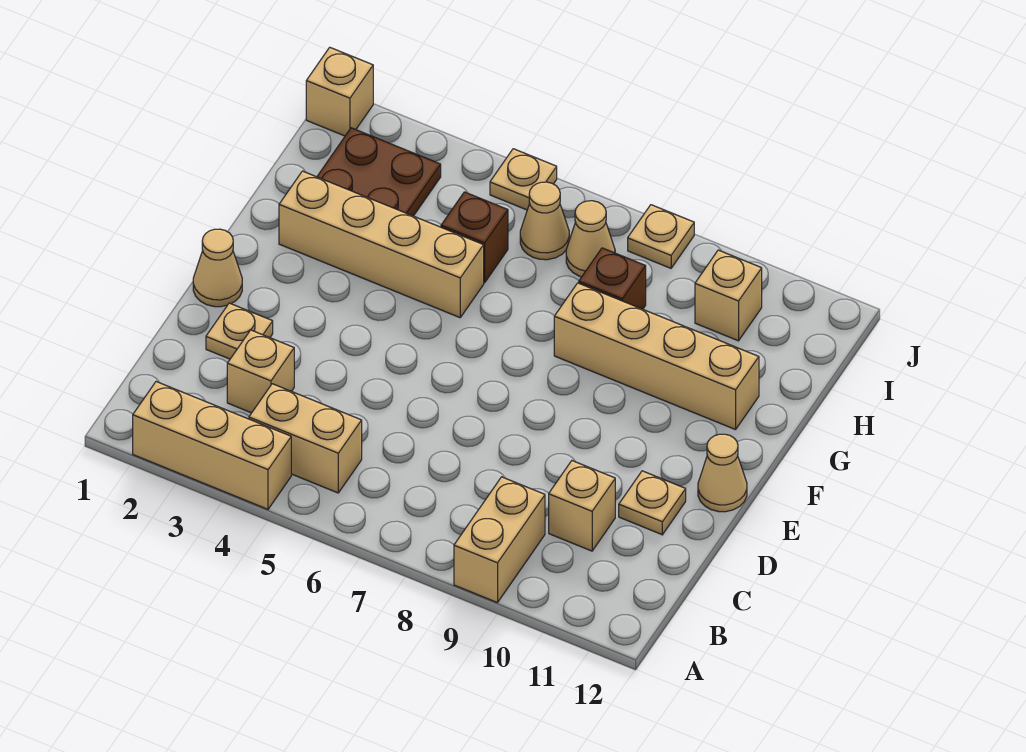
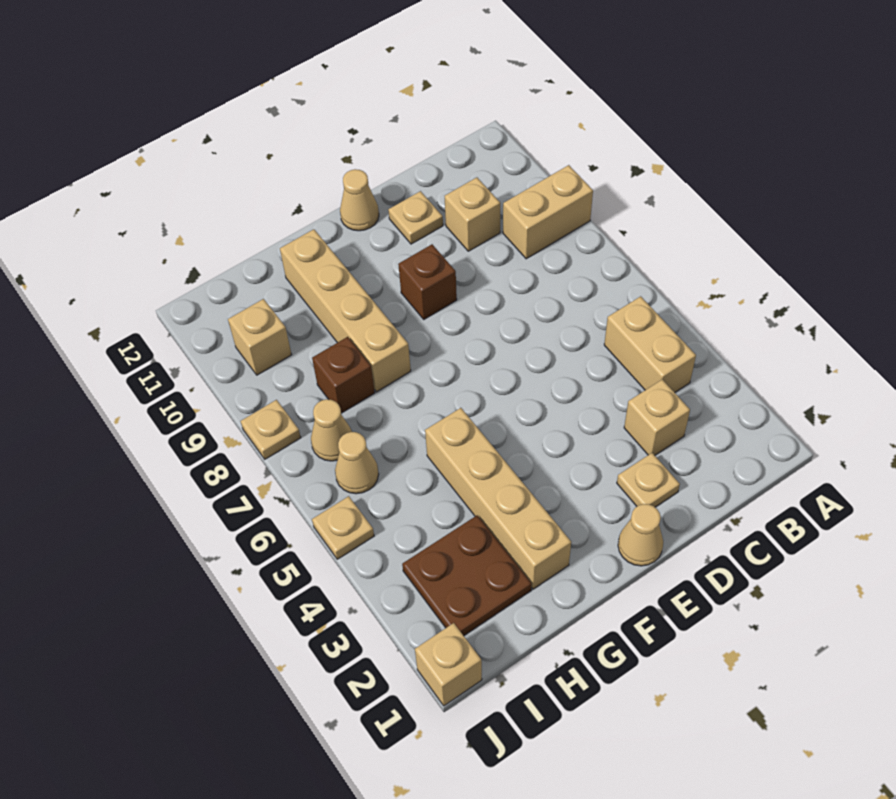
tan 1x3 brick [133,382,291,509] -> none
brown 1x1 brick [441,192,508,283] -> brown 1x1 brick moved to [398,244,457,319]

